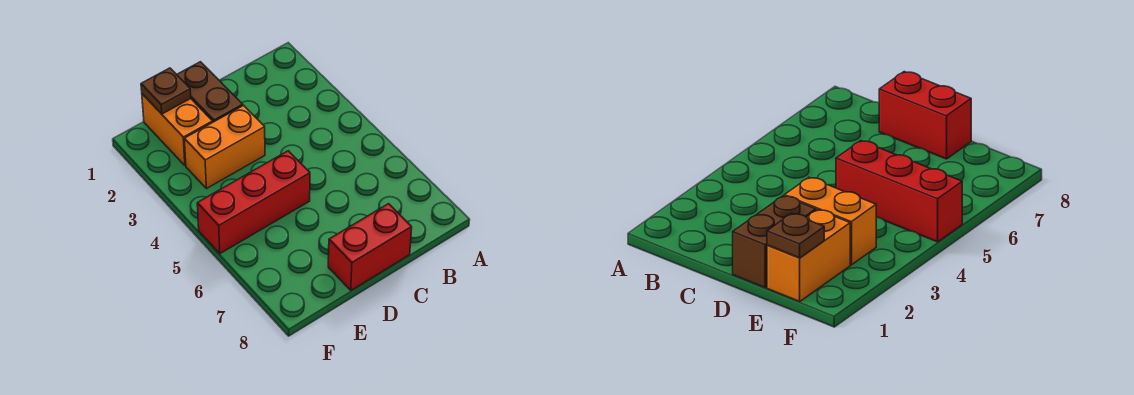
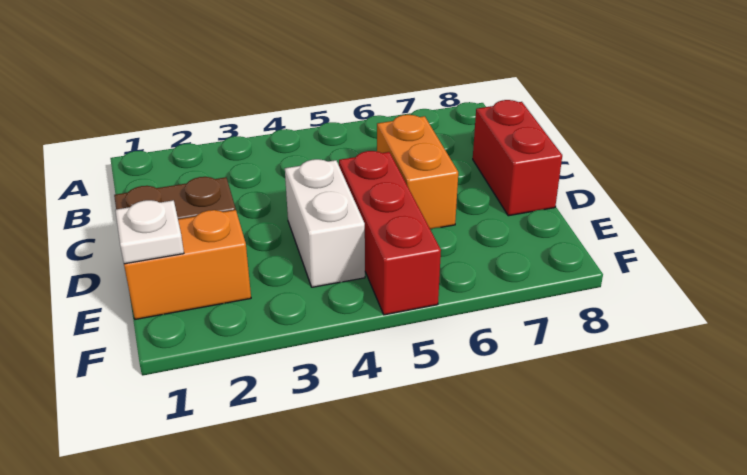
orange 1x2 brick [184,105,265,189] -> orange 1x2 brick moved to [377,115,458,229]
none -> white 1x2 brick [285,159,365,287]
brown 1x1 plate [141,68,191,114] -> white 1x1 plate [115,200,184,264]

